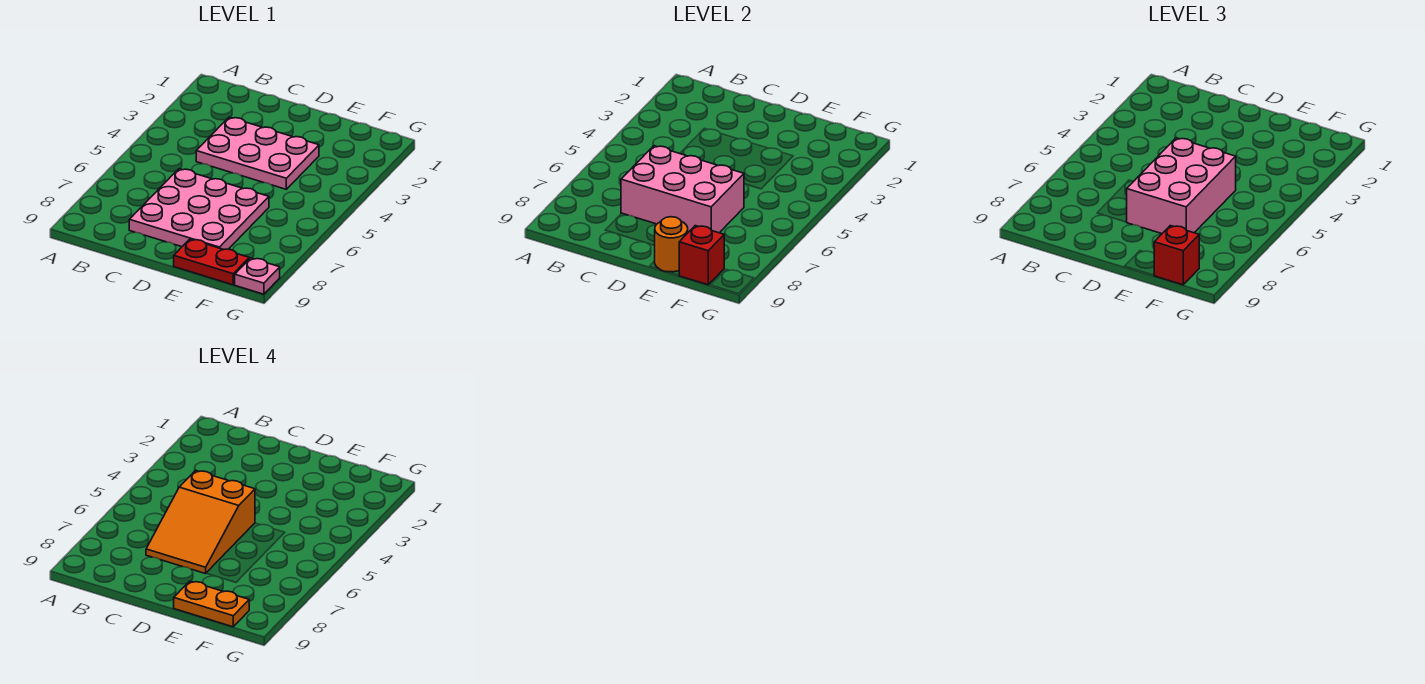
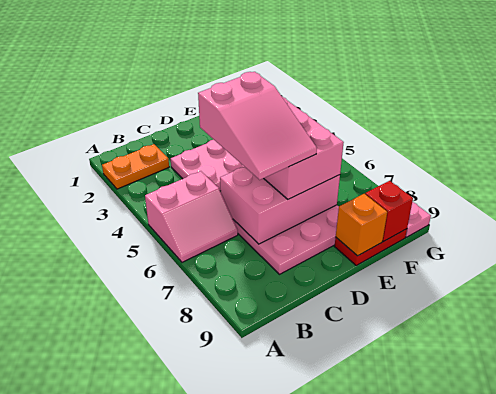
none -> pink 2x2 slope [145,171,238,262]
orange 2x3 slope [146,470,255,574] -> pink 2x3 slope [198,72,317,180]
orange 1x1 round brick [654,217,688,272] -> orange 1x1 brick [336,194,387,256]
orange 1x2 plate [174,581,249,627] -> orange 1x2 plate moved to [102,144,169,189]
red 1x1 brick [1154,226,1199,285] -> none

